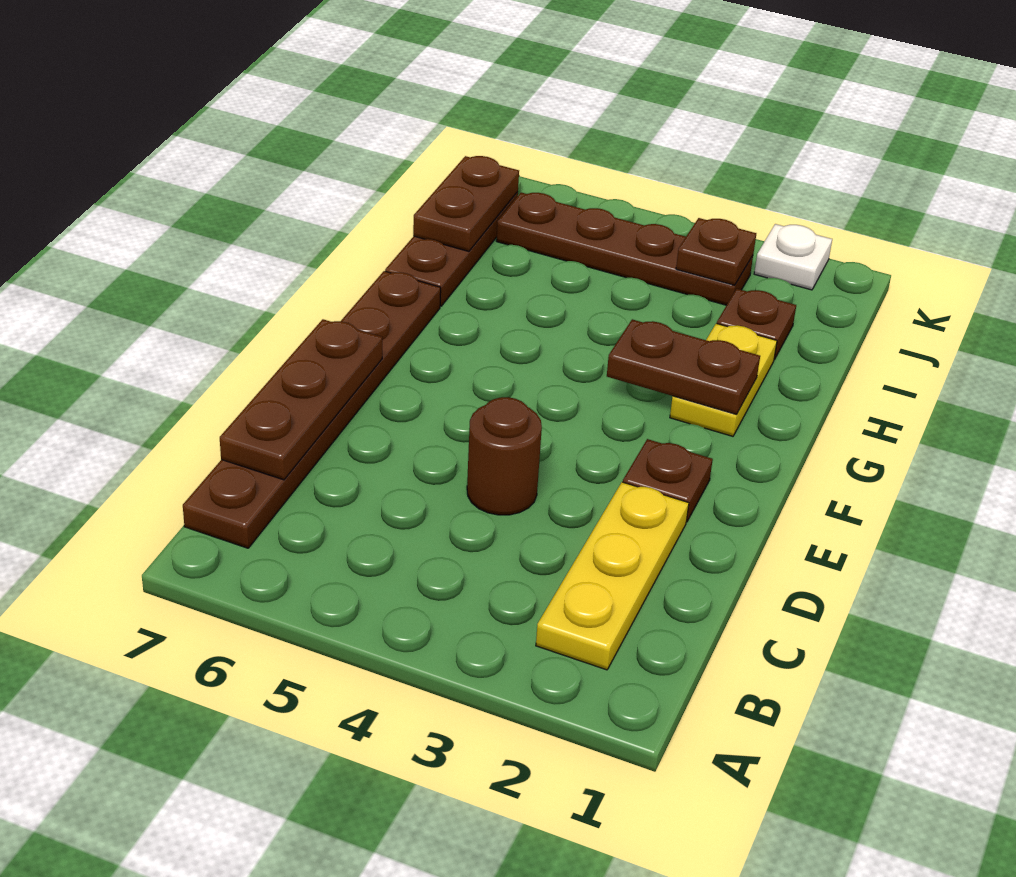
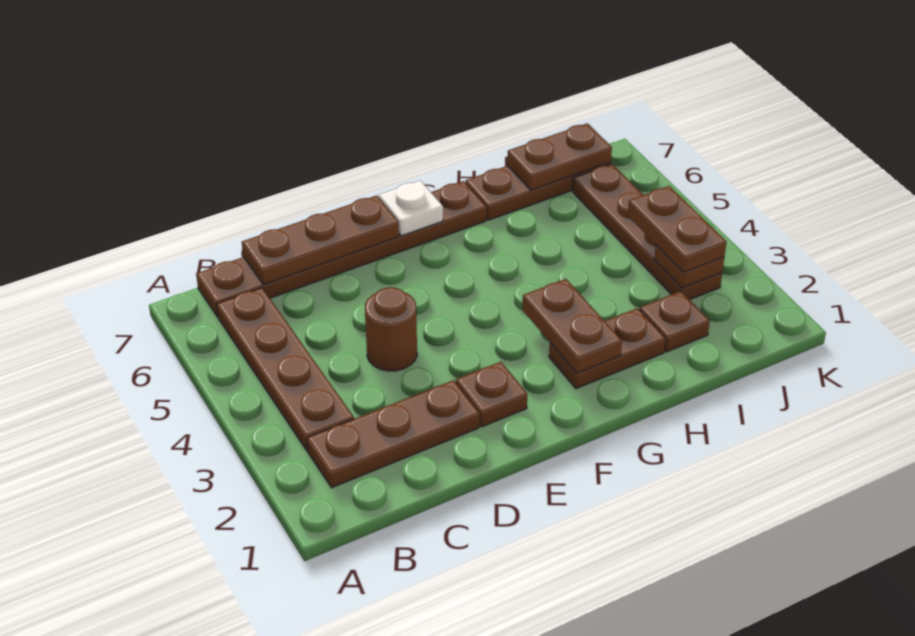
yellow 1x3 plate [536,482,689,670] -> brown 1x3 plate [307,380,479,488]
none -> brown 1x4 plate [217,288,354,451]
yellow 1x2 plate [670,323,777,436] -> brown 1x2 plate [549,308,666,389]
none -> brown 1x2 plate [628,186,727,272]
white 1x1 plate [754,224,832,290] -> white 1x1 plate moved to [379,180,443,236]

